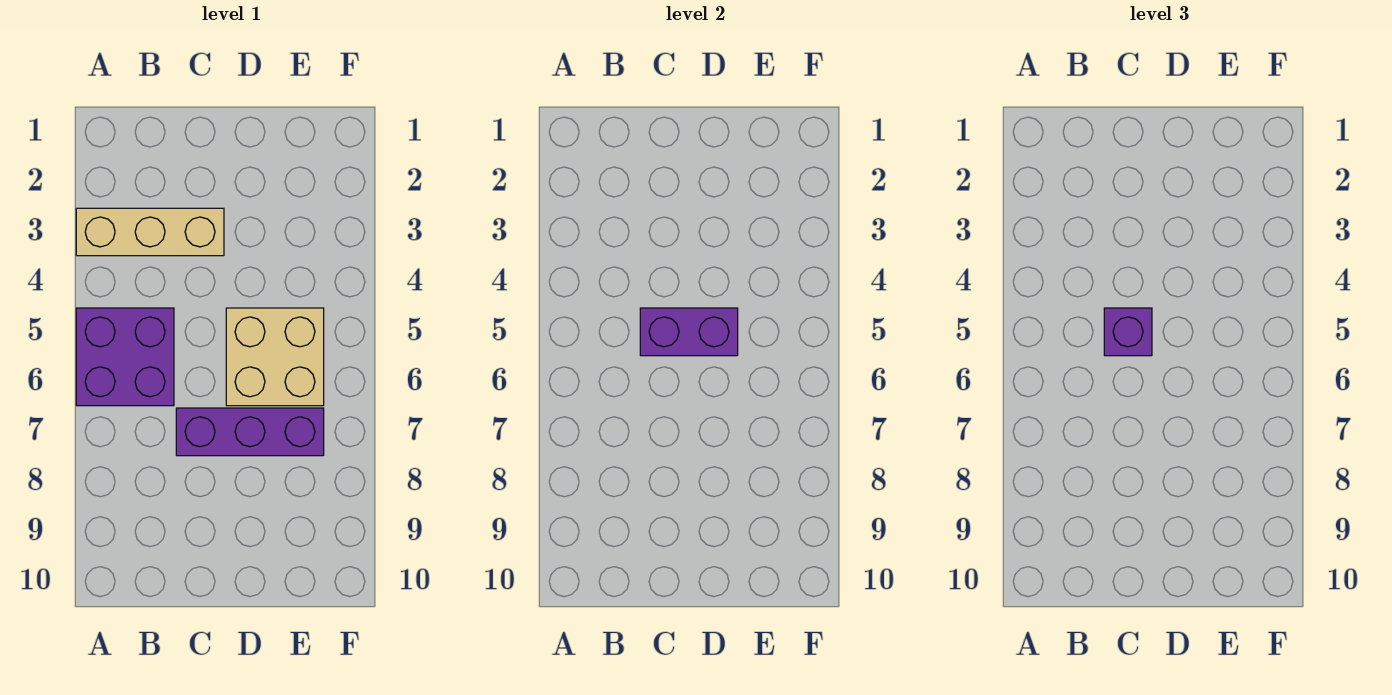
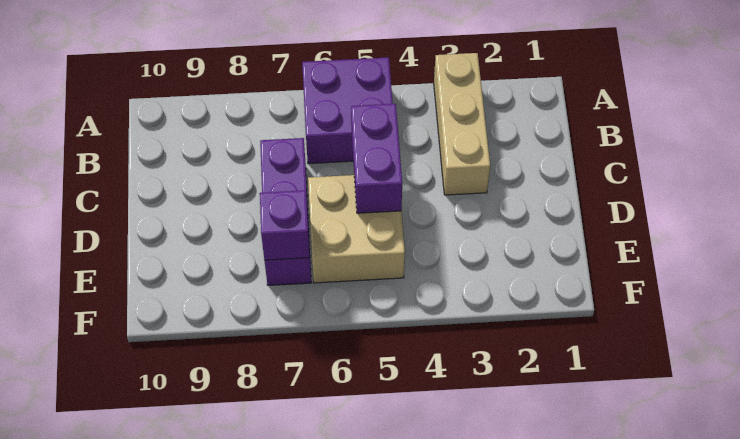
purple 1x1 brick [1104,308,1152,356] -> purple 1x1 brick moved to [260,190,310,260]

